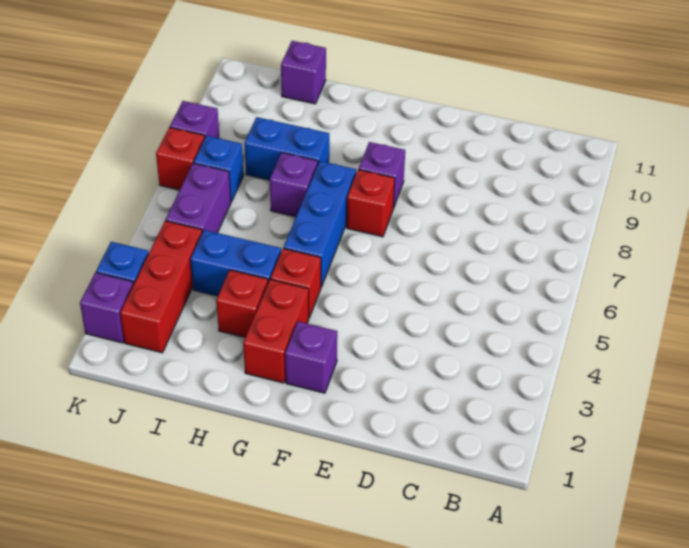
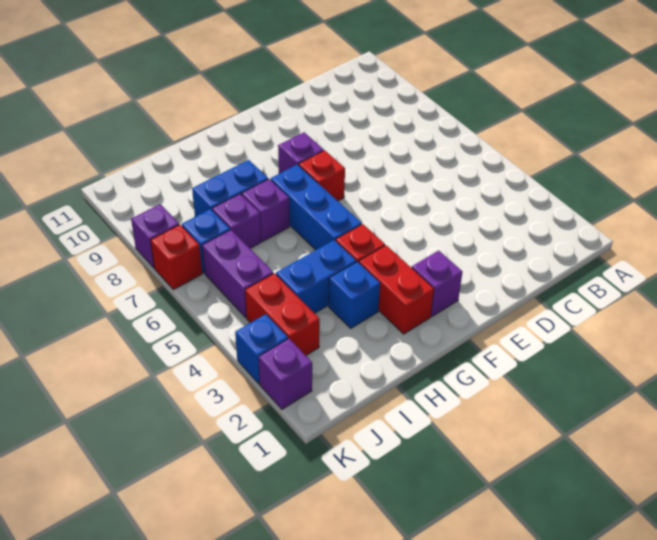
red 1x1 brick [216,270,268,337] -> blue 1x1 brick [329,262,380,328]
purple 1x1 brick [281,41,326,104] -> purple 1x1 brick moved to [212,194,261,248]
red 1x3 brick [120,221,202,353] -> red 1x2 brick [245,273,320,355]

